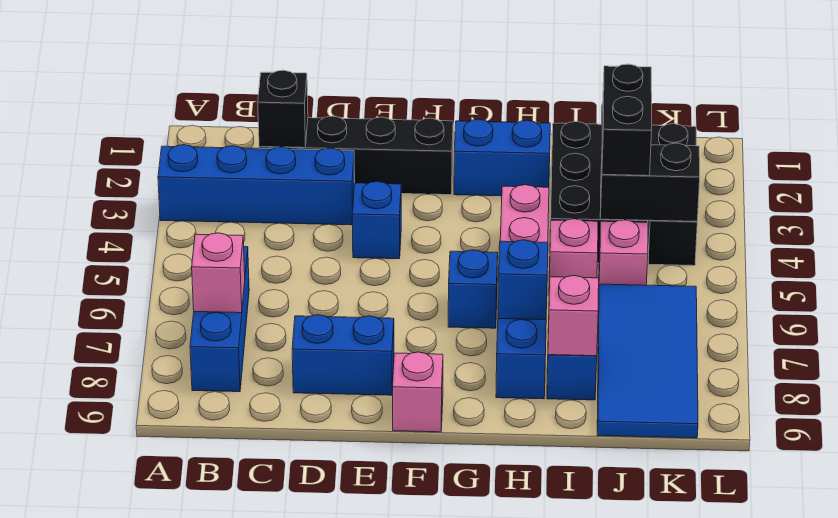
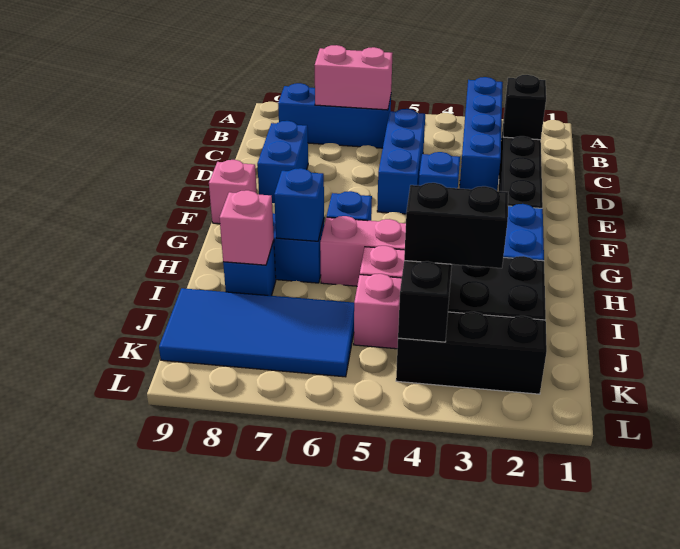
pink 1x1 brick [192,233,245,313] -> pink 1x2 brick [315,45,393,110]
none -> blue 1x3 brick [377,109,425,214]

